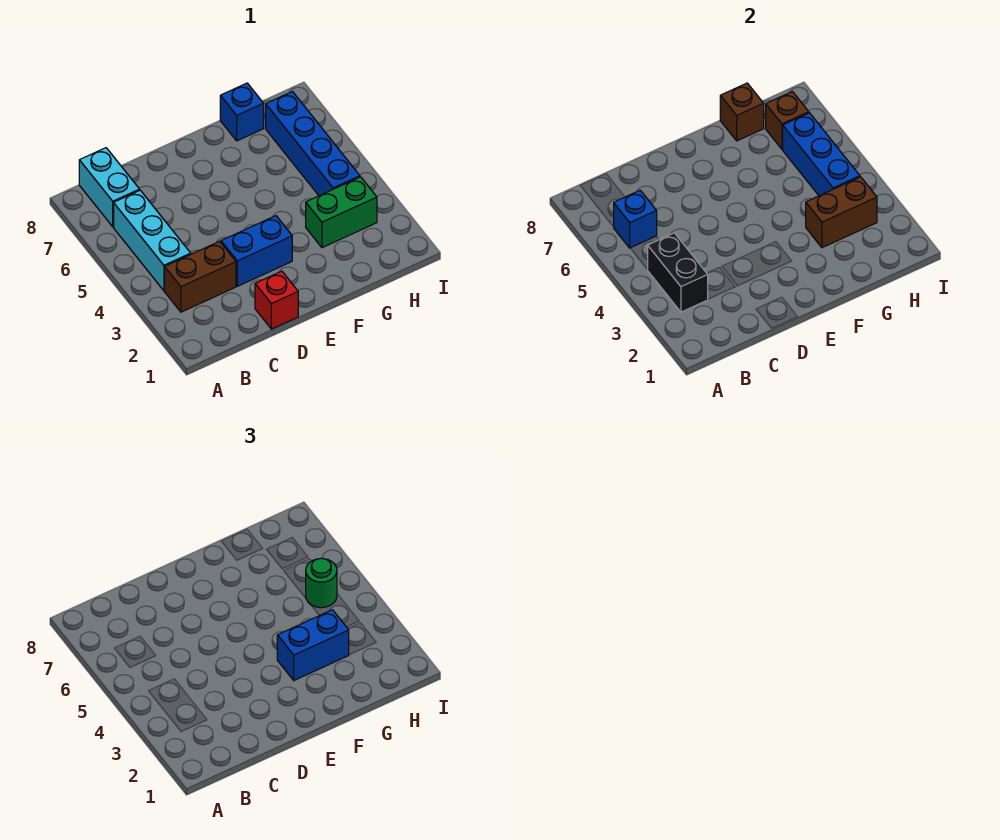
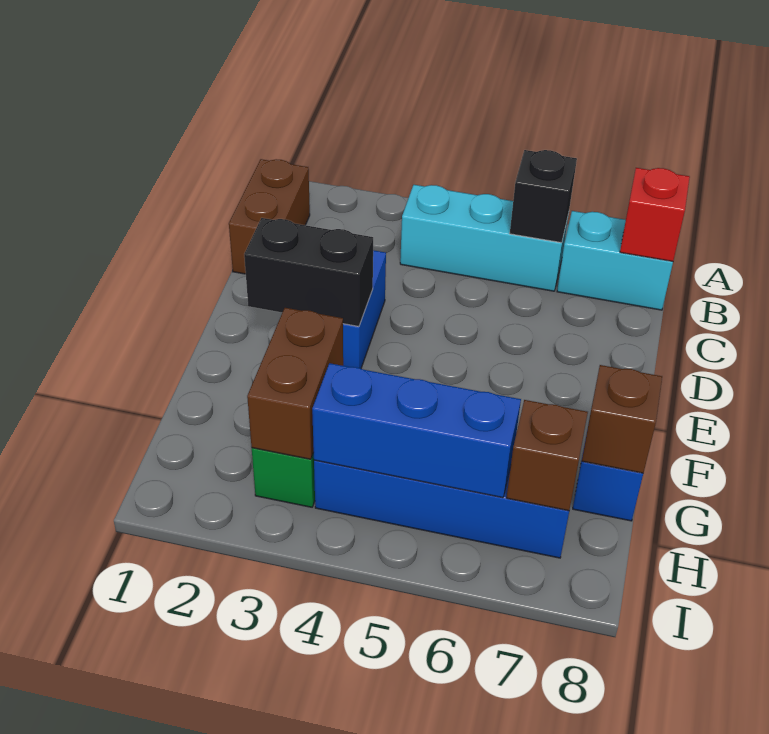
brown 1x2 brick [165,241,236,312] -> brown 1x2 brick moved to [229,159,310,274]
black 1x2 brick [647,233,708,312] -> black 1x2 brick moved to [244,218,373,326]
blue 1x1 brick [614,190,657,248] -> black 1x1 brick [510,150,577,243]
red 1x1 brick [255,271,298,329] -> red 1x1 brick moved to [620,168,690,261]
blue 1x2 brick [277,610,349,680] -> none
green 1x1 round brick [306,558,337,608] -> none

